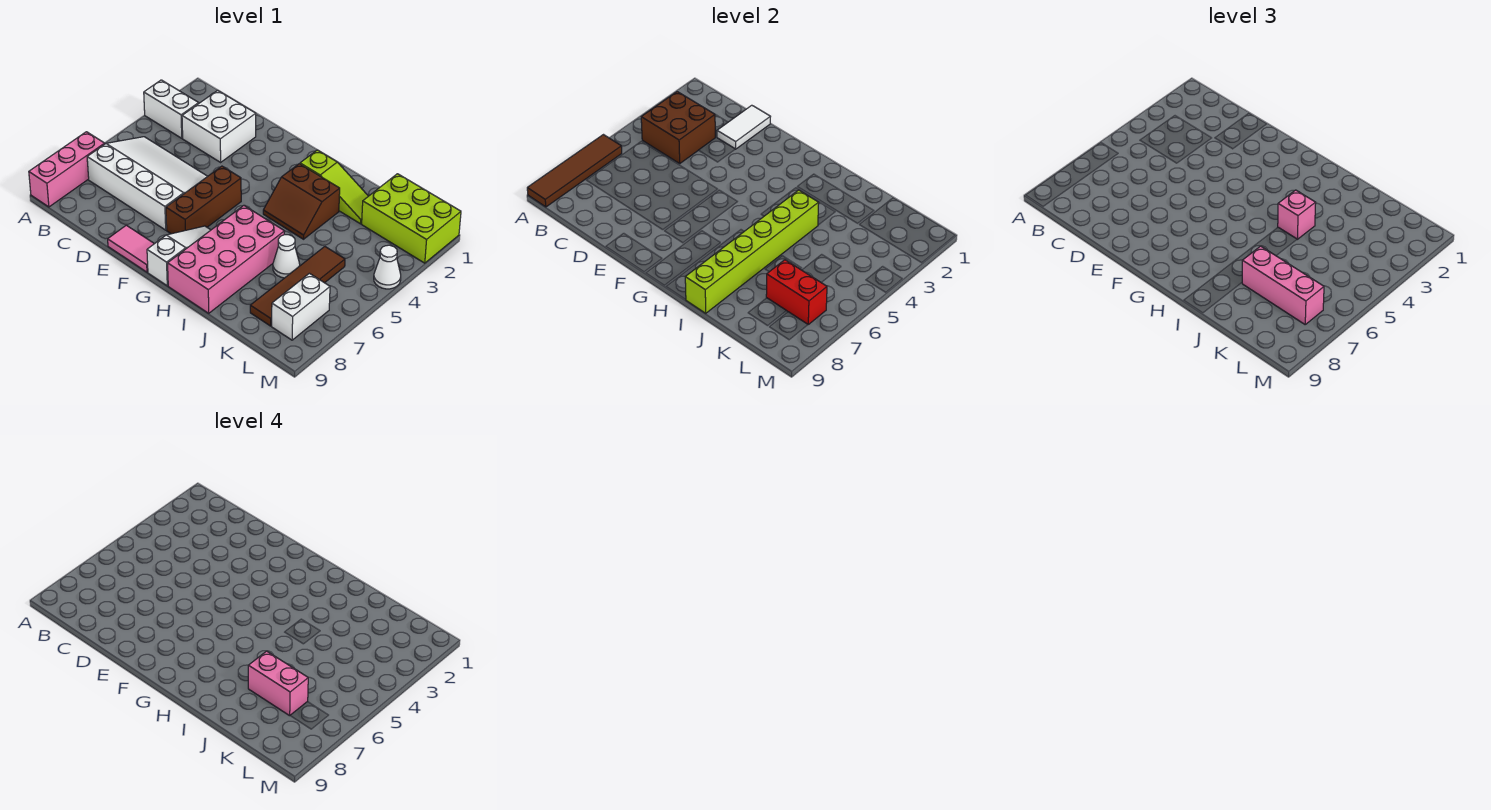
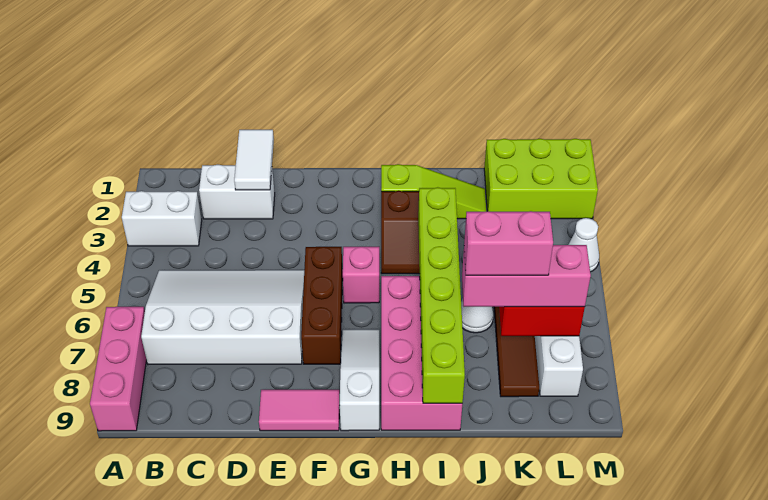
brown 1x4 tile [527,135,622,207] -> none
brown 2x2 brick [641,92,715,163] -> none
white 2x2 brick [182,90,256,162] -> white 1x2 brick [199,165,275,219]
pink 1x1 brick [1278,190,1316,239] -> pink 1x1 brick moved to [343,247,379,303]

